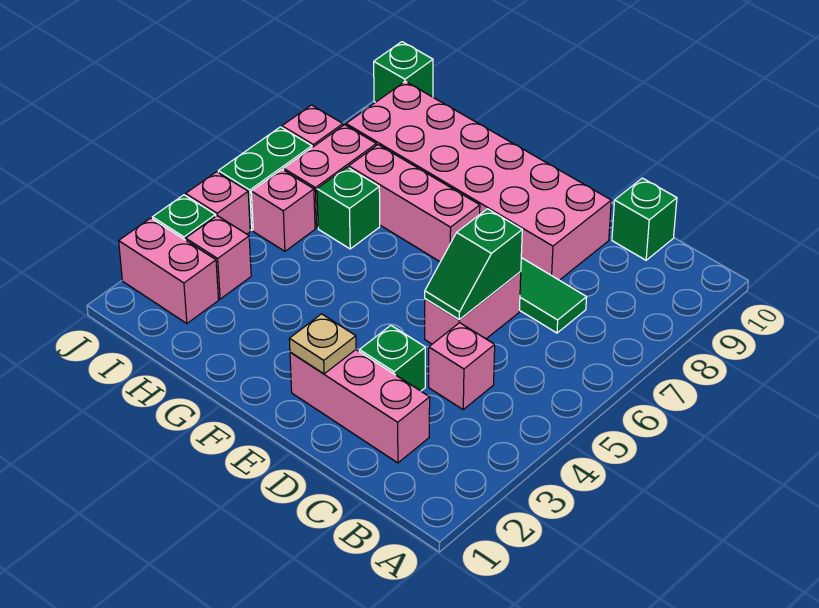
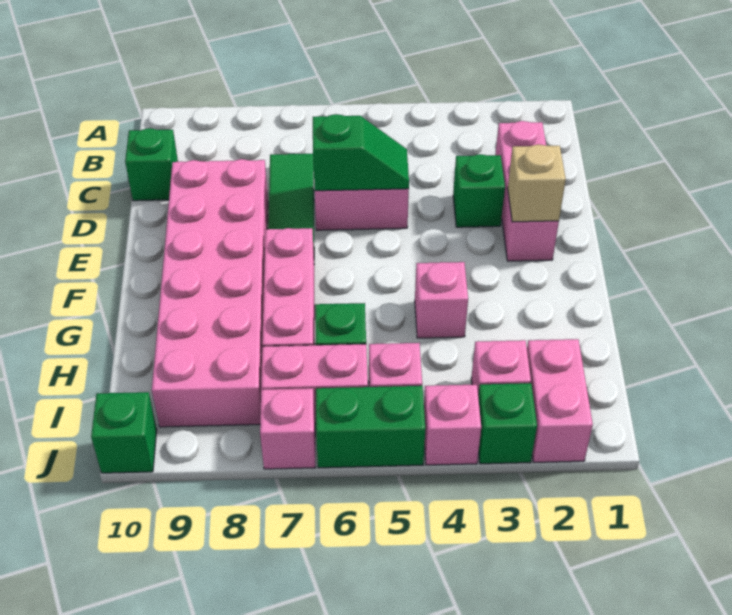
pink 1x1 brick [429,323,495,409] -> pink 1x1 brick moved to [415,262,468,338]
tan 1x1 plate [289,314,356,374] -> tan 1x1 brick [508,144,566,222]

